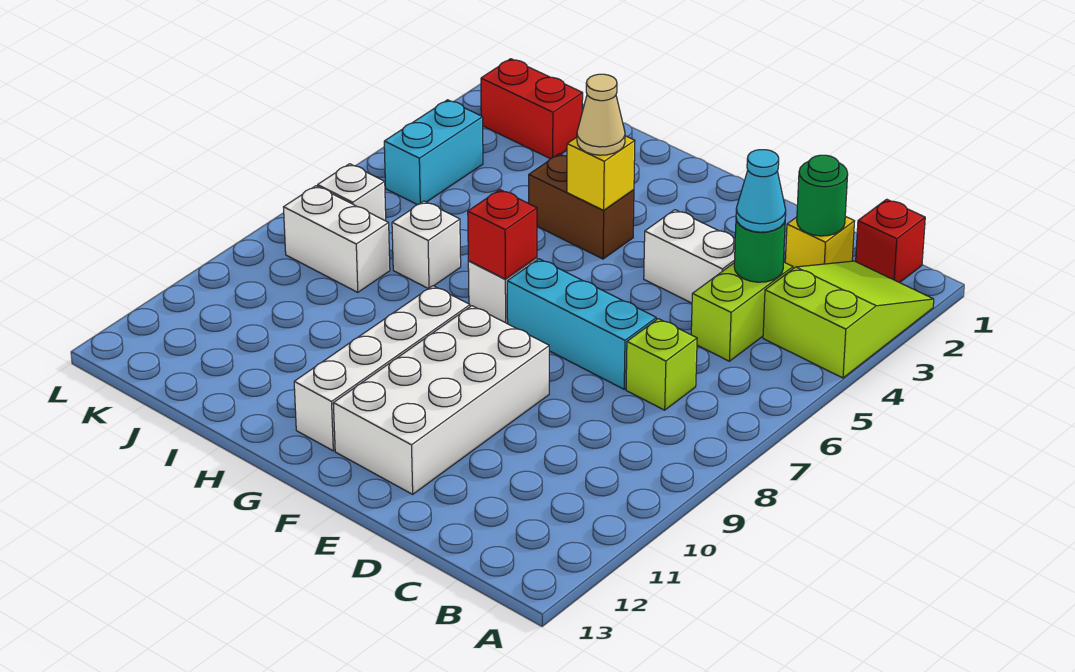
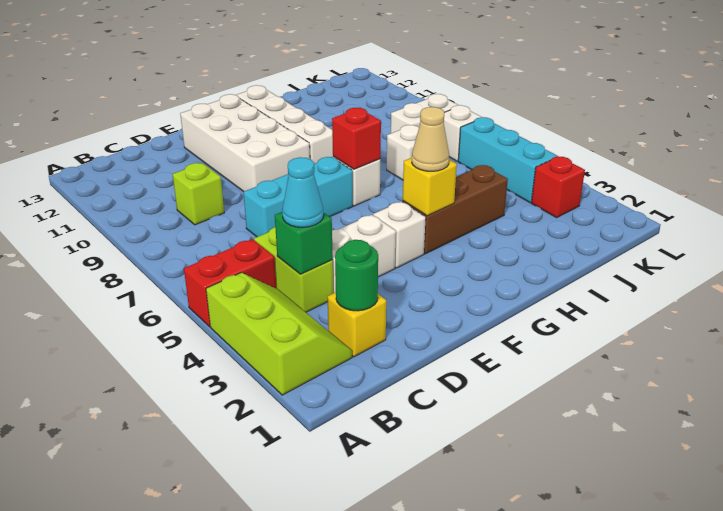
lime 2x3 slope [763,261,934,378] -> lime 2x3 slope turned to [206,273,352,395]
red 1x1 brick [856,199,925,283] -> red 1x1 brick moved to [531,156,585,218]
green 1x1 round brick [734,219,785,282] -> green 1x1 brick [275,212,333,274]
lime 1x1 brick [626,319,697,410] -> lime 1x1 brick moved to [173,163,224,225]
none -> white 1x1 brick [373,201,426,268]
brown 1x2 brick [529,154,634,259] -> brown 1x3 brick [403,165,508,254]
red 1x2 brick [481,59,583,159] -> red 1x2 brick moved to [184,239,277,327]
cyan 1x2 brick [384,100,483,205] -> cyan 1x3 brick [458,117,557,203]

